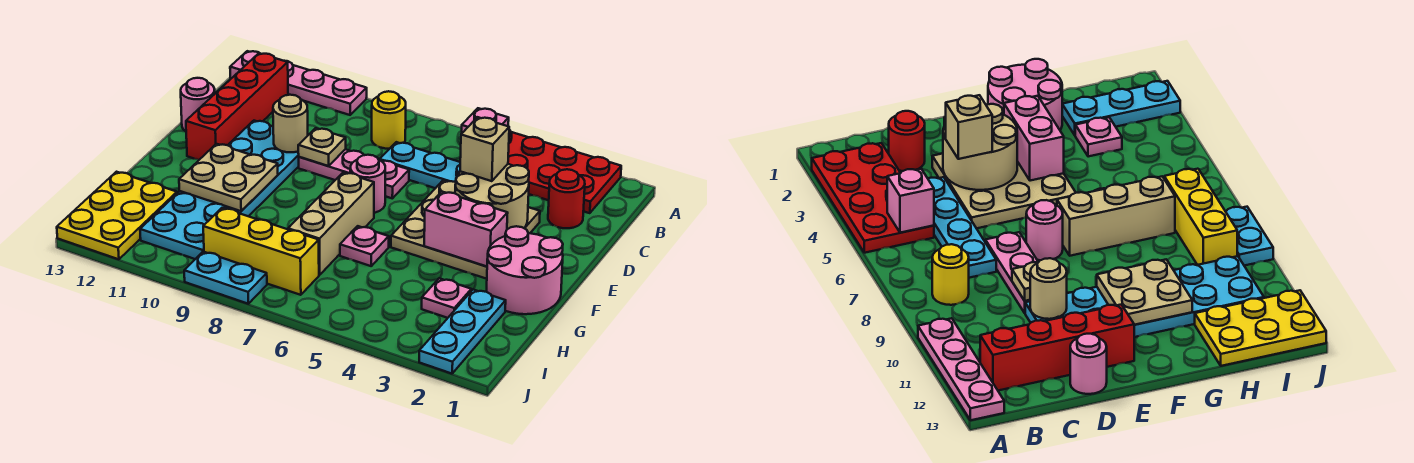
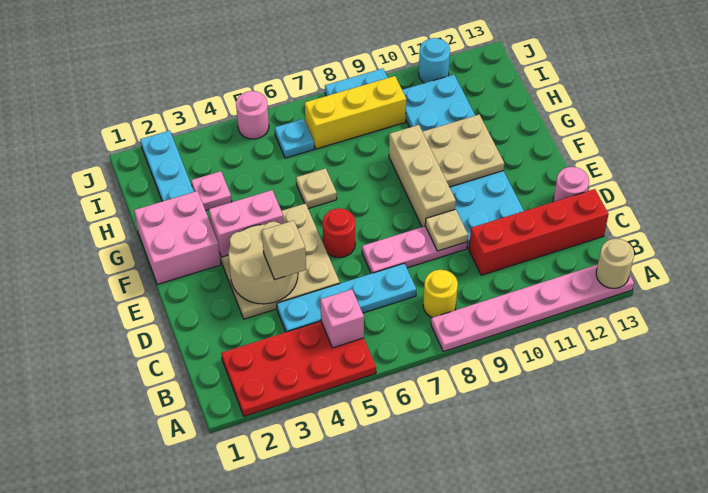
pink 1x4 plate [230,51,367,115] -> pink 1x6 plate [431,265,634,352]
red 1x4 brick [186,53,288,160] -> red 1x4 brick turned to [469,189,609,275]
red 1x1 round brick [548,169,585,228] -> red 1x1 round brick moved to [323,208,355,258]
tan 1x1 round brick [273,95,308,152] -> tan 1x1 round brick moved to [596,239,634,289]
pink 1x1 round brick [350,155,385,213] -> pink 1x1 round brick moved to [236,91,269,139]
pink 2x2 round brick [487,226,563,314] -> pink 2x2 brick [134,191,221,285]
tan 1x3 brick [288,172,374,275] -> tan 1x3 brick moved to [389,125,456,227]
pink 1x1 plate [340,226,389,266] -> tan 1x1 plate [296,168,337,208]
yellow 2x3 plate [57,172,177,259] -> none
none -> cyan 1x1 plate [275,119,314,158]
none -> cyan 1x1 round brick [419,38,450,83]

